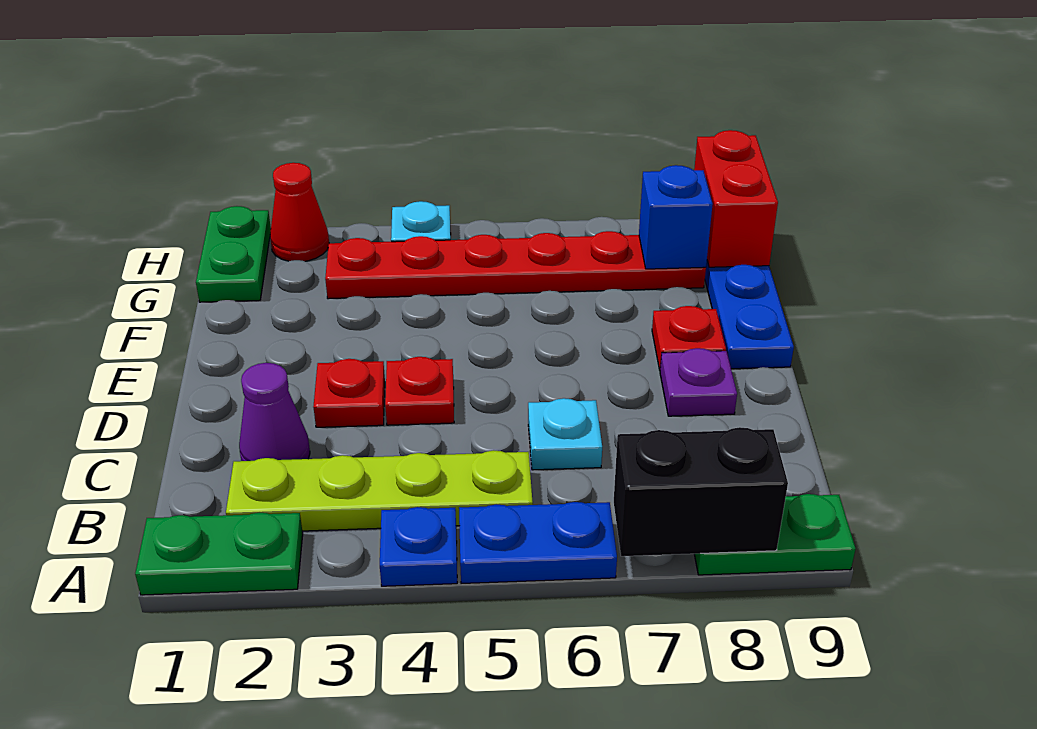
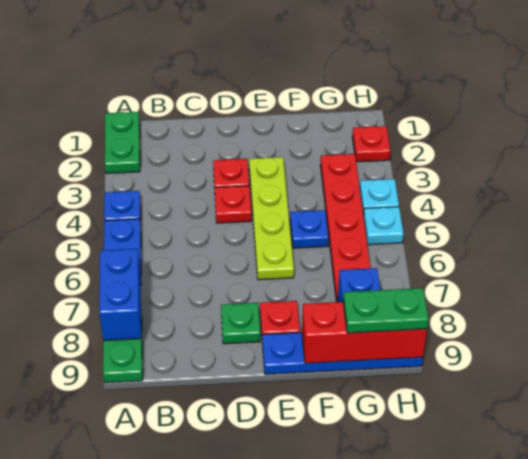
black 1x2 brick [614,427,788,556] -> blue 1x2 brick [99,249,141,341]
lime 1x4 plate [226,450,533,531] -> lime 1x4 plate moved to [249,157,294,280]
purple 1x1 cone [239,363,310,461] -> none
cyan 1x1 plate [528,398,602,470] -> cyan 1x1 plate moved to [363,207,403,245]
purple 1x1 plate [660,348,737,416] -> green 1x1 plate [221,303,260,344]
none -> blue 1x1 plate [290,210,329,248]
green 1x2 plate [196,206,271,302] -> green 1x2 plate moved to [343,288,428,333]
red 1x2 brick [694,130,778,267] -> red 1x3 brick [302,302,427,363]
red 1x1 cone [270,163,329,261] -> red 1x1 plate [352,126,390,162]

